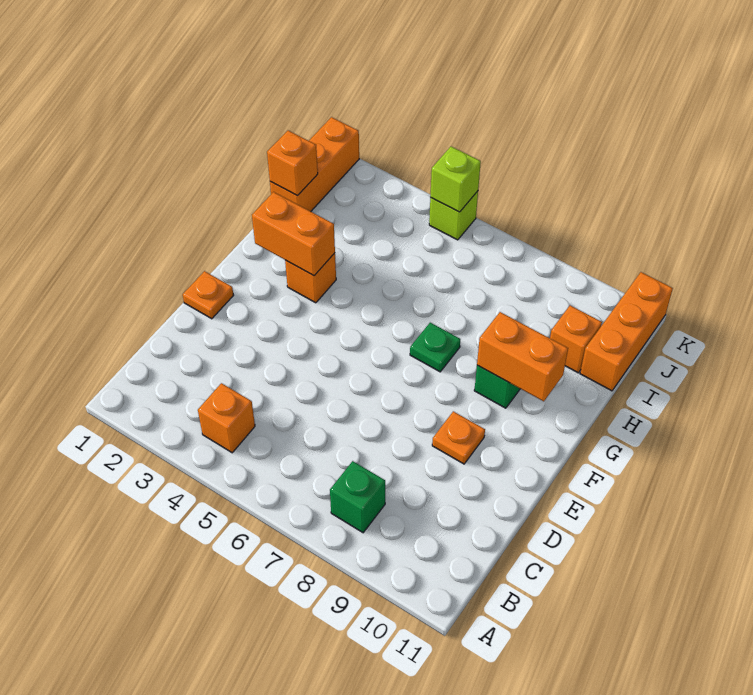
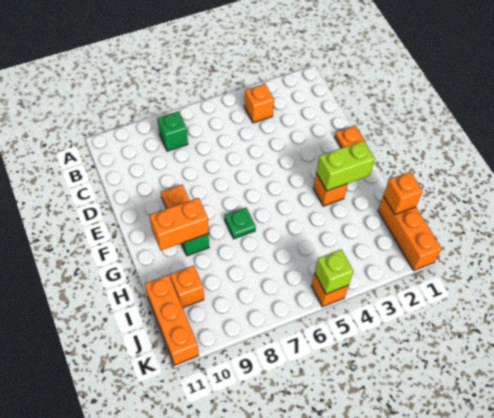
orange 1x2 brick [252,192,335,276] -> lime 1x2 brick [316,141,375,191]
lime 1x1 brick [429,191,478,240] -> orange 1x1 brick [311,273,349,307]

